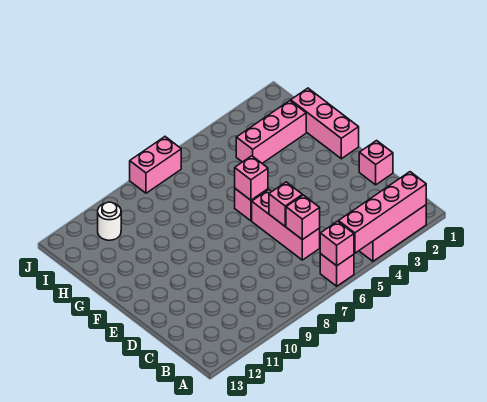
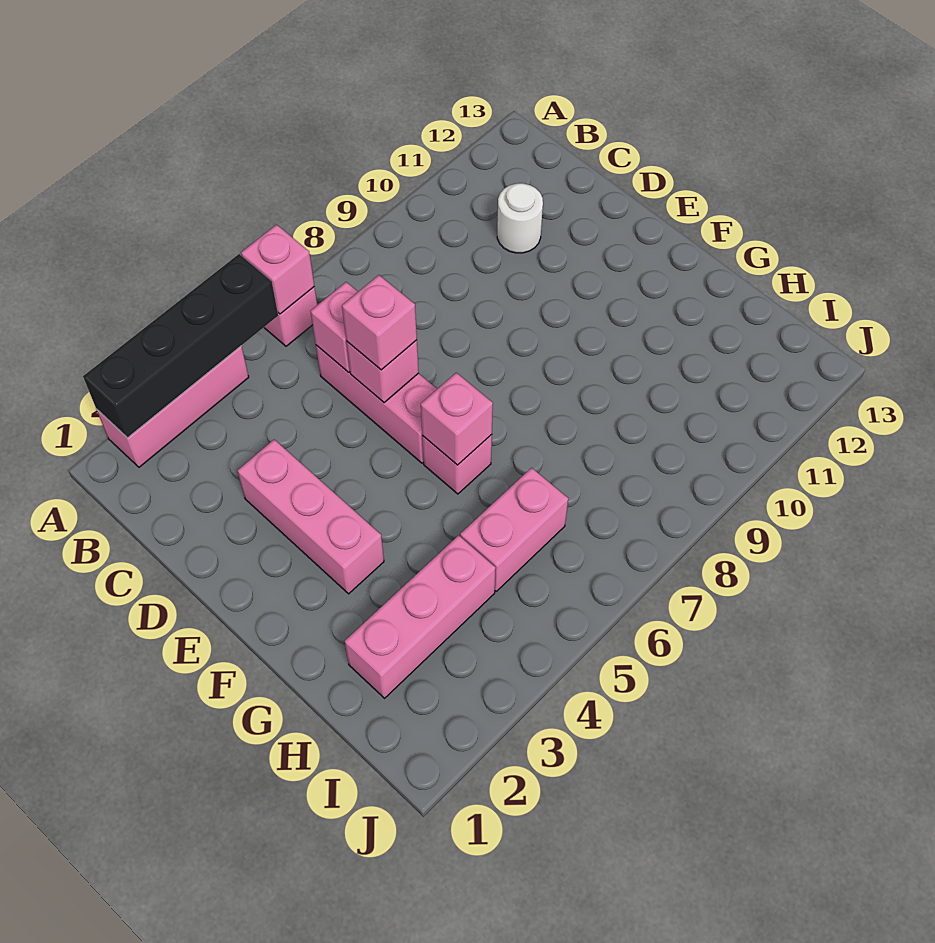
pink 1x4 brick [339,172,426,253] -> black 1x4 brick [83,254,278,438]
pink 1x1 brick [359,141,393,185] -> pink 1x1 brick moved to [342,275,417,370]
pink 1x3 brick [291,88,359,159] -> pink 1x3 brick moved to [237,440,384,594]
white 1x1 round brick [98,202,121,240] -> white 1x1 round brick moved to [497,183,543,253]
pink 1x2 brick [130,137,181,193] -> pink 1x2 brick moved to [460,468,568,591]

